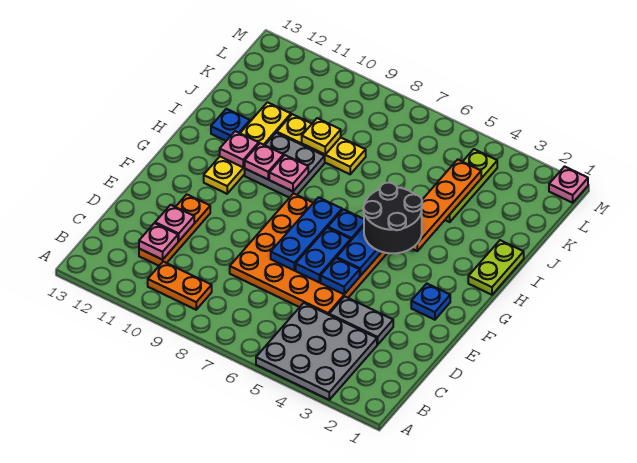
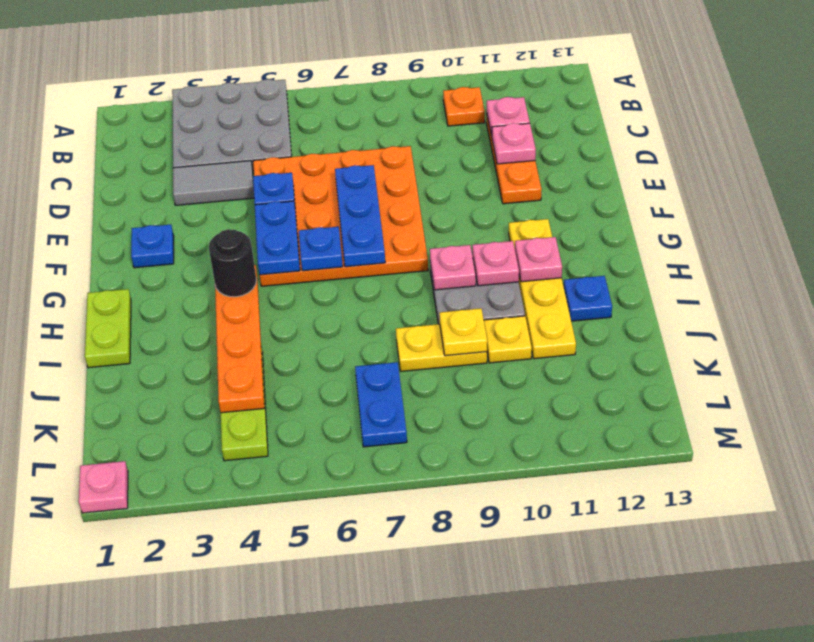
orange 1x2 plate [148,262,212,310] -> orange 1x1 plate [443,87,485,126]
grey 1x2 plate [329,296,393,345] -> grey 1x2 tile [173,161,254,205]
blue 1x2 plate [296,228,351,282] -> blue 1x2 plate moved to [355,362,407,447]
black 2x2 round brick [363,182,422,253] -> black 1x1 round brick [209,229,256,297]

